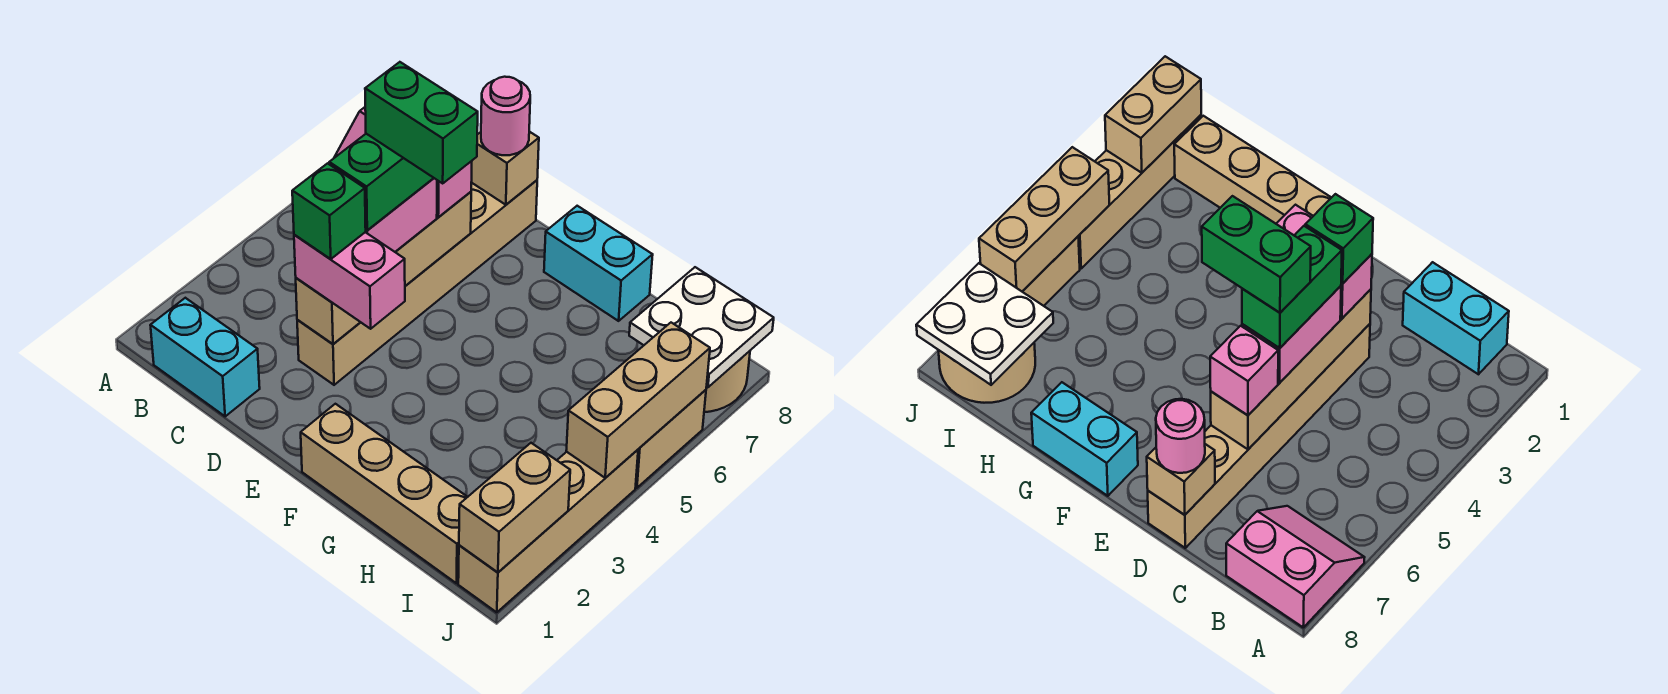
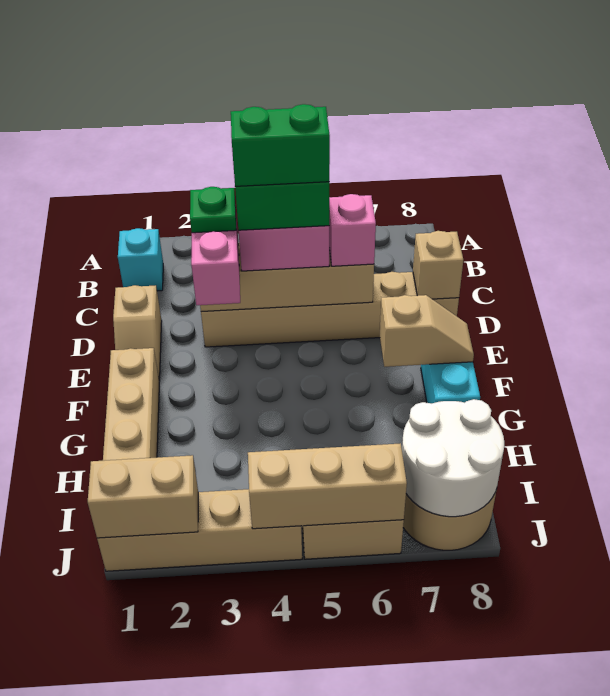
pink 2x2 slope [1226,506,1365,627] -> none
cyan 1x2 brick [150,298,260,416] -> cyan 1x1 brick [118,228,163,291]
none -> tan 1x2 slope [113,285,162,381]
green 1x1 brick [292,163,366,259] -> green 1x1 plate [190,187,236,233]
green 1x2 brick [365,62,478,183] -> green 1x2 brick turned to [231,104,330,186]
pink 1x1 round brick [481,77,530,155] -> none
none -> tan 1x2 slope [380,295,474,367]
white 2x2 plate [629,267,774,387] -> white 2x2 round brick [402,399,504,517]

